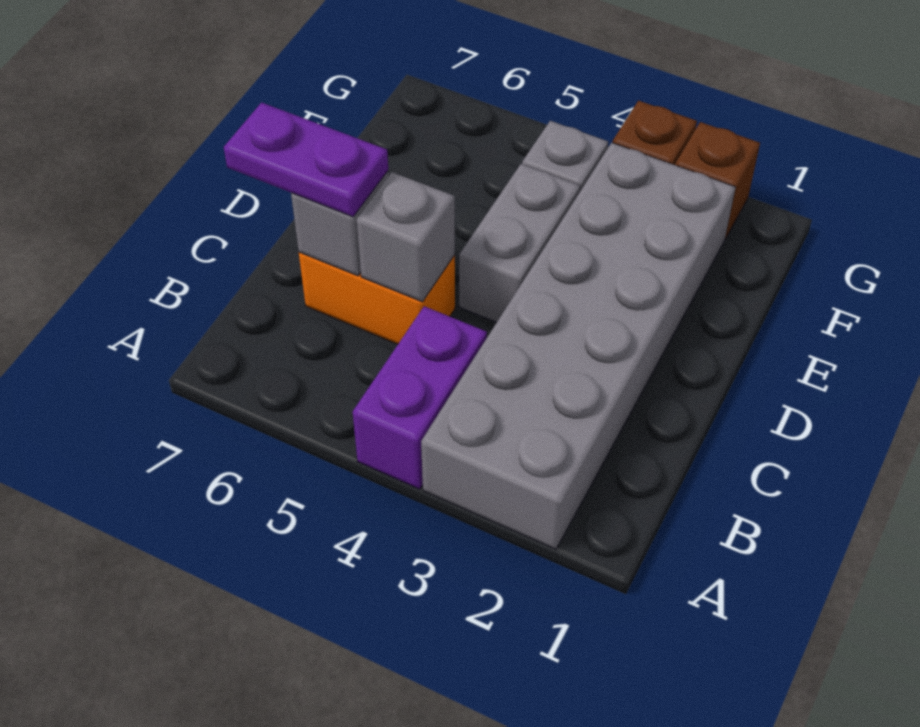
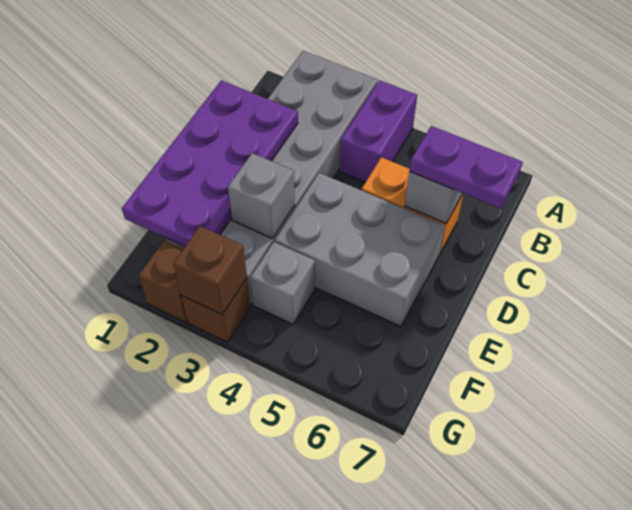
none -> purple 2x4 plate [122,80,298,247]
grey 1x1 brick [357,172,455,302] -> grey 1x1 brick moved to [228,153,295,239]
grey 1x2 brick [459,164,580,322] -> grey 2x3 brick [275,173,445,326]
none -> brown 1x1 brick [173,226,247,315]

